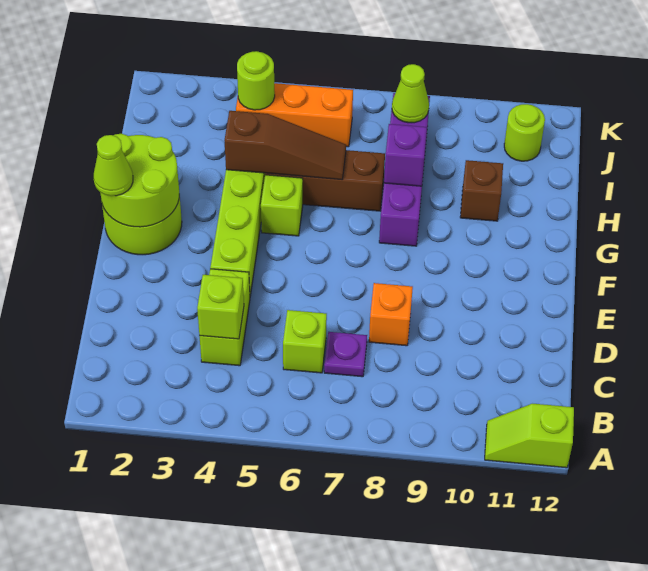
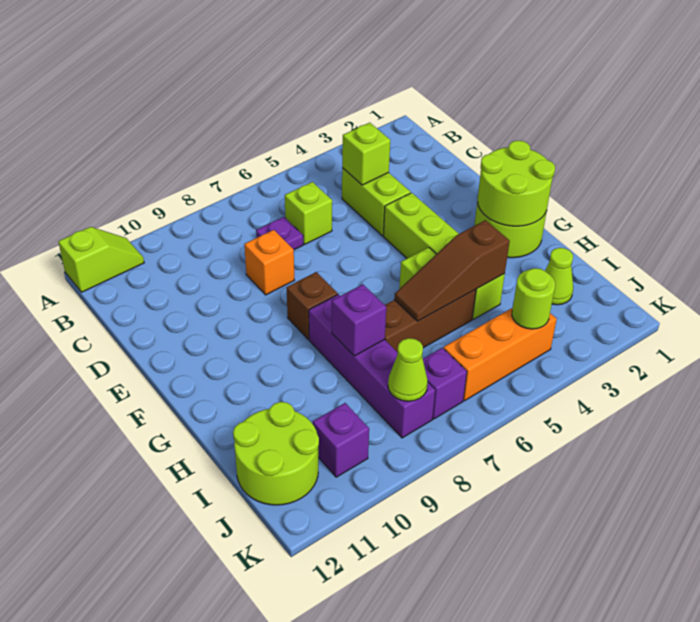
lime 1x1 cone [94,135,133,196] -> lime 1x1 cone moved to [545,248,573,305]
brown 1x1 brick [460,160,503,221] -> brown 1x1 brick moved to [287,272,338,339]
none -> purple 1x1 brick [423,348,467,419]
none -> purple 1x1 brick [313,403,369,477]
lime 1x1 round brick [504,104,545,161] -> lime 2x2 round brick [233,402,319,505]

